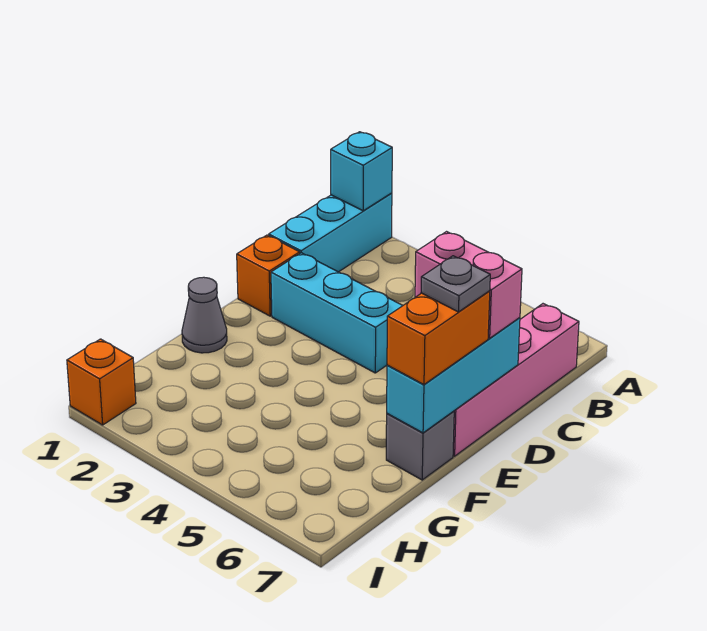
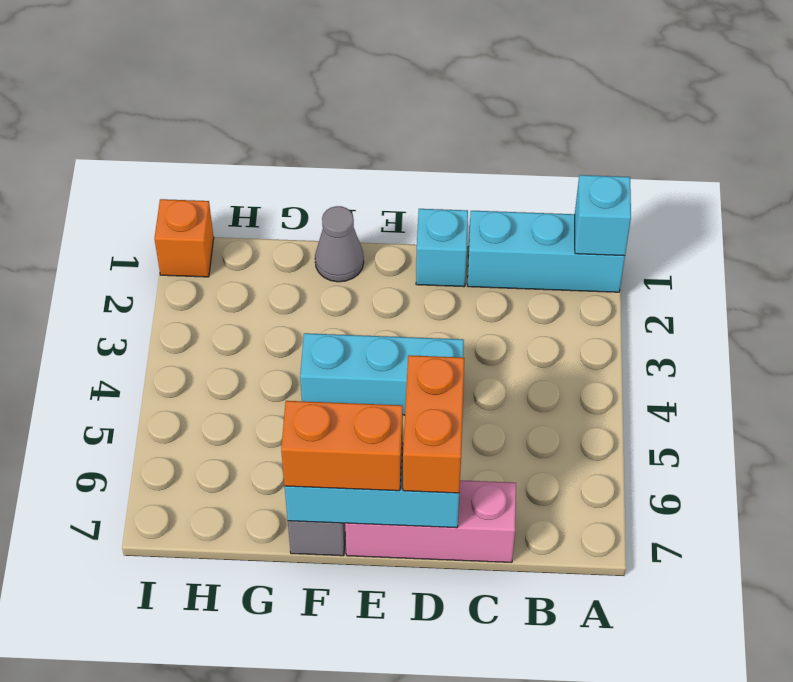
pink 1x4 brick [453,304,579,456] -> pink 1x3 brick [345,480,516,562]
orange 1x1 brick [237,235,300,316] -> cyan 1x1 brick [416,209,468,287]
cyan 1x3 brick [271,253,403,373] -> cyan 1x3 brick turned to [300,333,464,415]
pink 1x2 brick [415,232,522,338] -> orange 1x2 brick [403,355,464,493]
grey 1x1 plate [421,256,490,312] -> none

